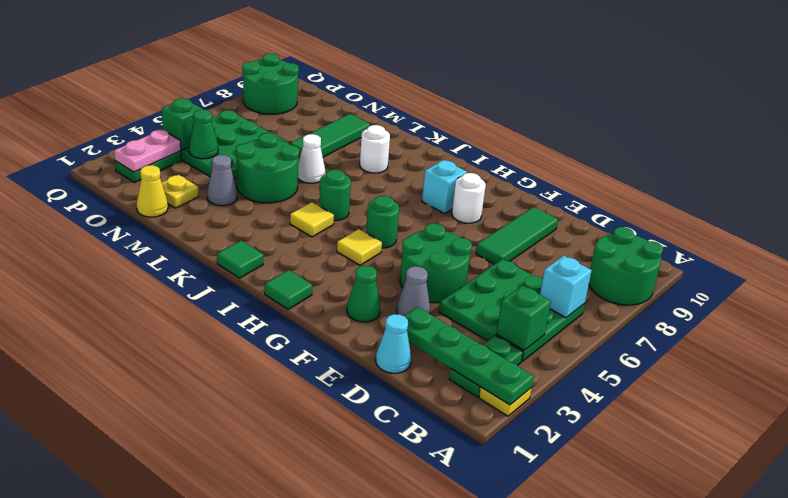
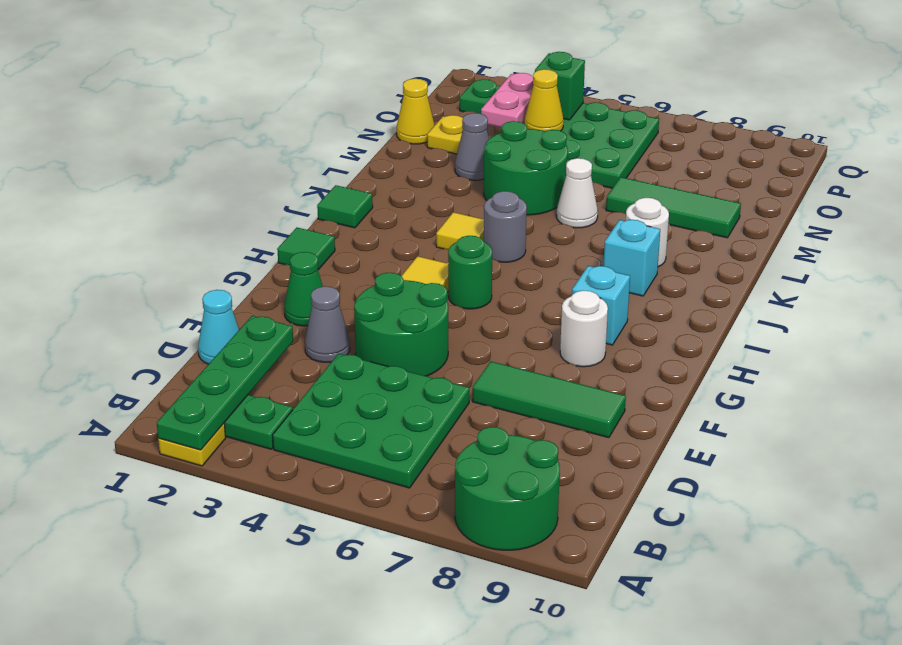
green 1x1 brick [497,285,551,350] -> none
cyan 1x1 brick [540,256,592,318] -> cyan 1x1 brick moved to [603,220,660,296]
green 1x1 round brick [319,170,351,221] -> grey 1x1 round brick [484,191,527,262]
green 1x1 cone [189,110,218,159] -> yellow 1x1 cone [525,69,564,131]
pink 1x2 plate [114,130,181,172] -> pink 1x2 plate turned to [481,73,533,127]
green 2x2 round brick [242,53,299,114] -> none

